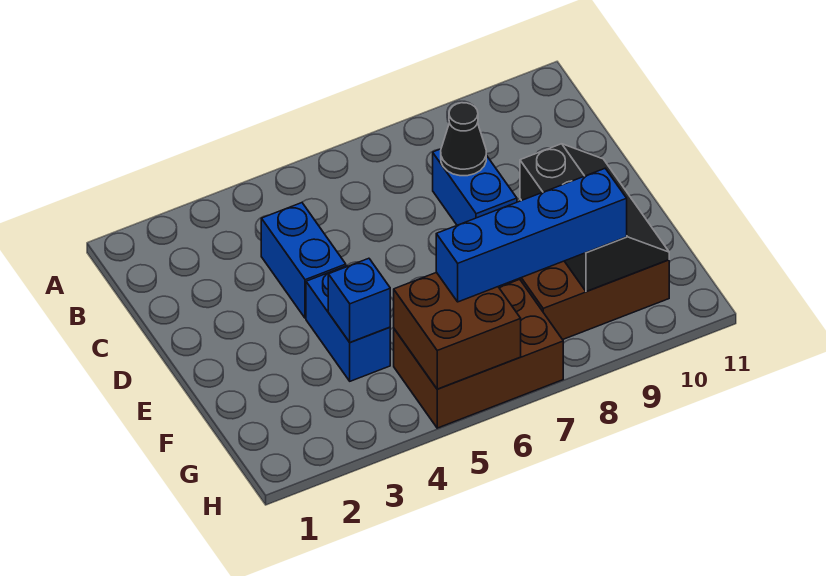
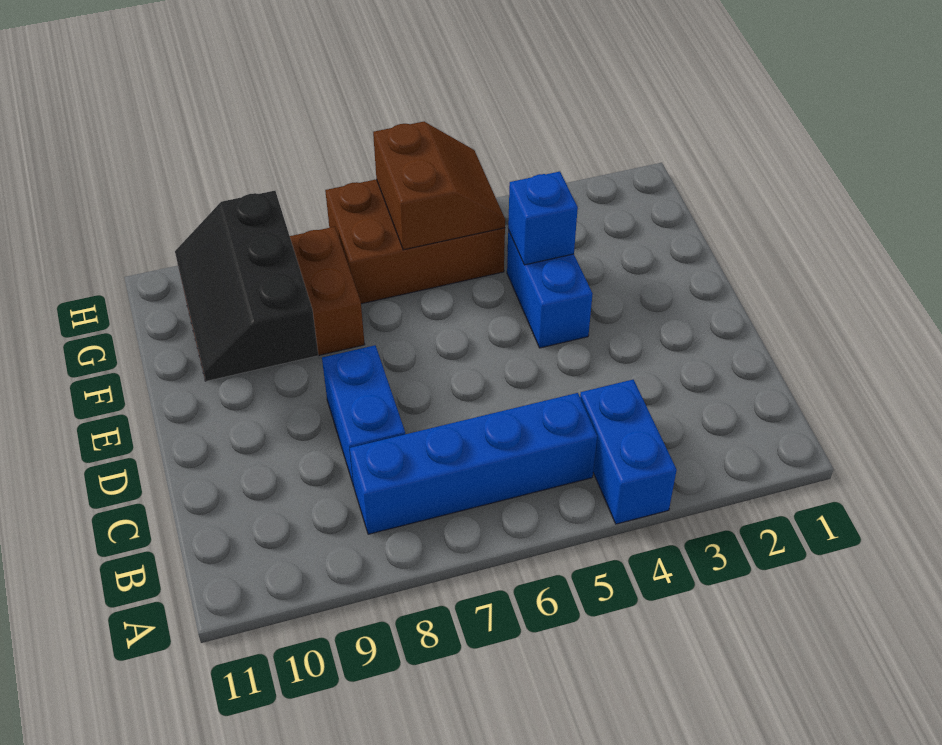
blue 1x2 brick [261,203,346,318] -> blue 1x2 brick moved to [580,380,677,524]
black 1x1 cone [441,103,486,176] -> none
brown 2x2 brick [394,272,521,389] -> brown 2x2 slope [373,122,505,250]
blue 1x4 brick [436,169,627,302] -> blue 1x4 brick moved to [350,393,597,534]

